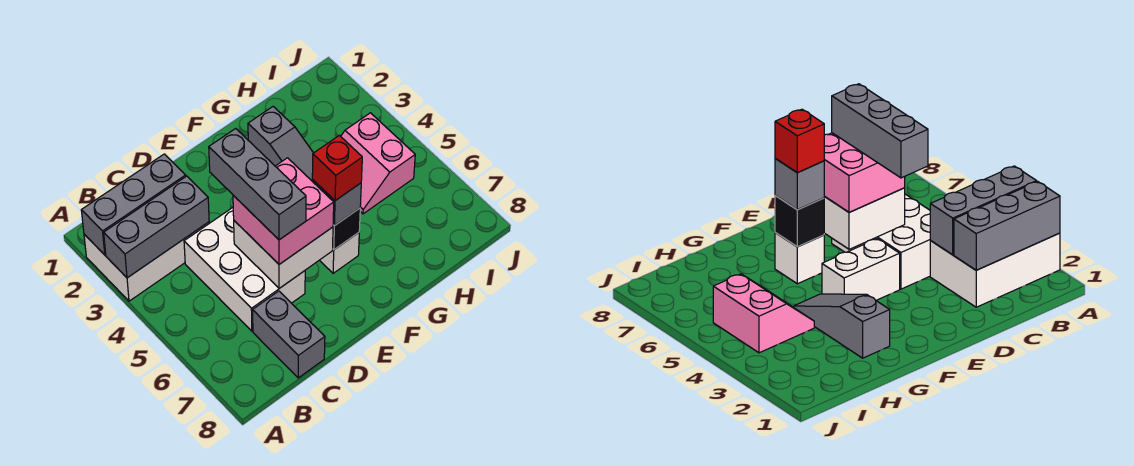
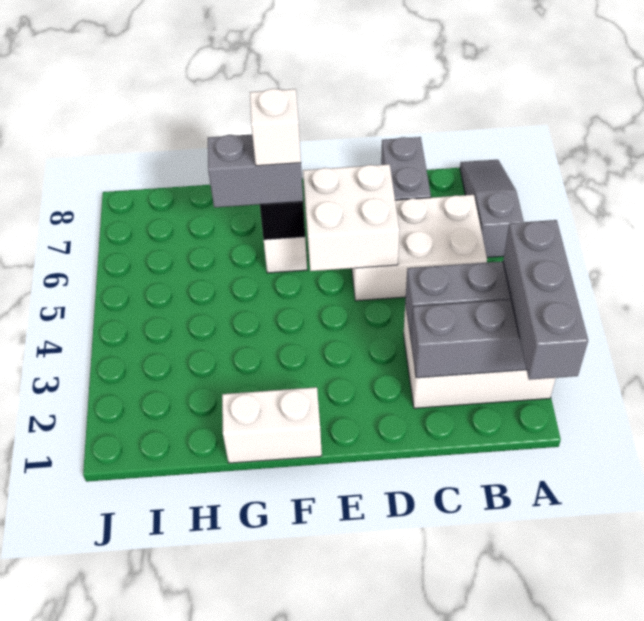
white 2x3 brick [184,208,305,331] -> white 2x3 brick turned to [352,195,487,301]
grey 1x3 brick [209,129,306,240] -> grey 1x3 brick moved to [503,220,588,380]
pink 2x2 brick [233,158,334,264] -> none
white 1x2 brick [822,239,900,300] -> white 1x2 brick moved to [222,387,322,463]
grey 1x1 brick [312,179,361,226] -> grey 1x2 brick [208,134,303,208]
red 1x1 brick [312,135,362,201] -> white 1x1 brick [250,89,301,166]
grey 1x3 slope [248,107,313,181] -> grey 1x3 slope moved to [460,160,524,258]
pink 2x2 slope [341,113,415,214] -> none

